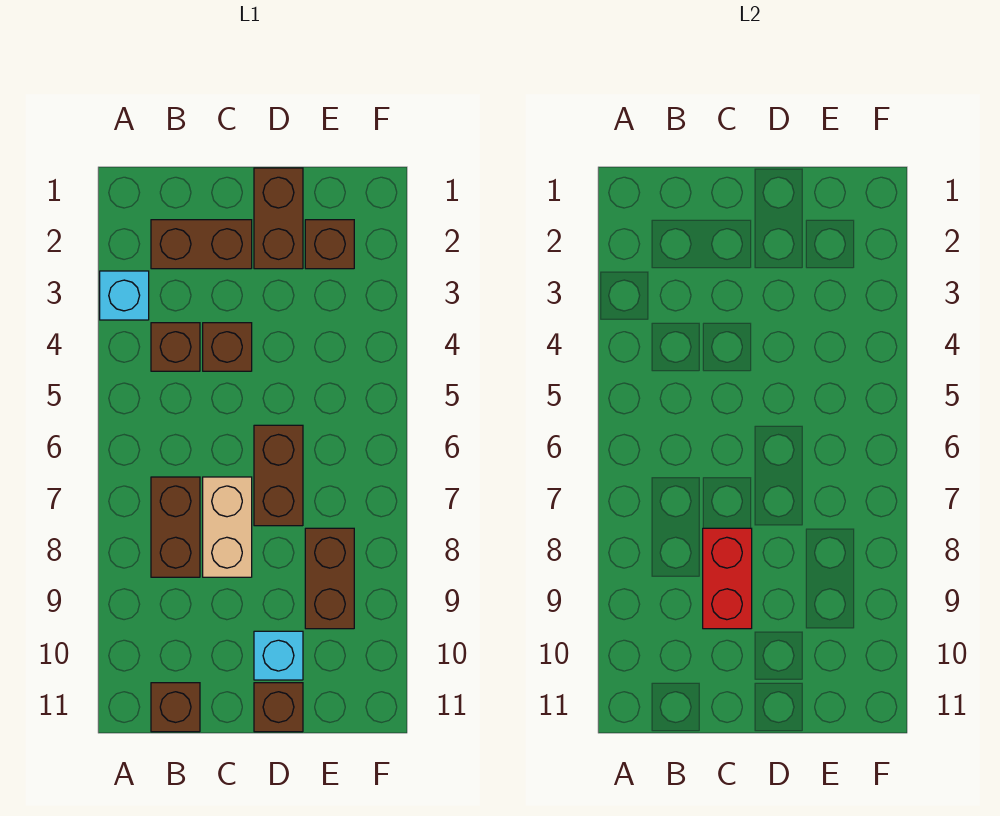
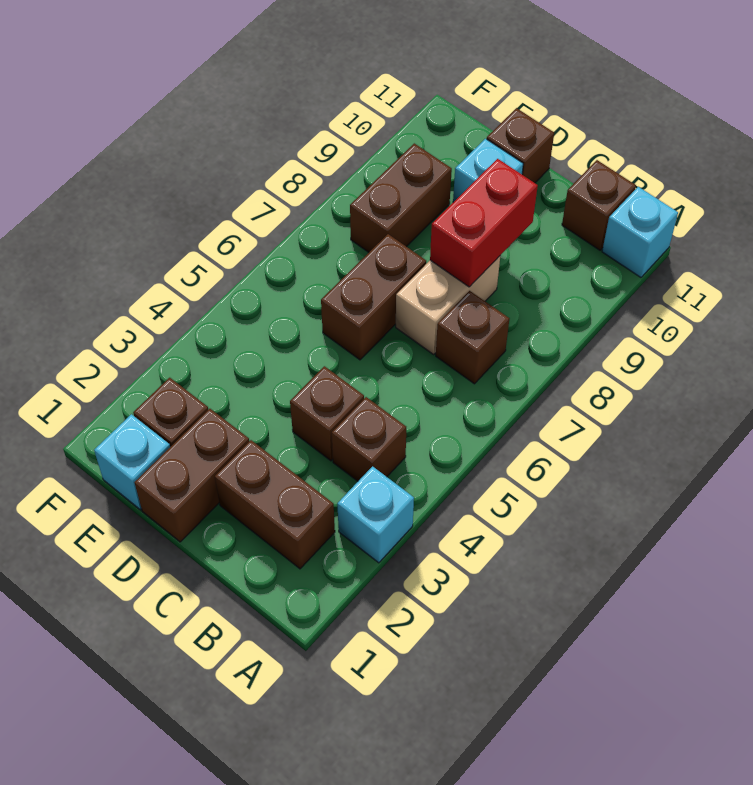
none -> cyan 1x1 brick [602,187,678,277]
brown 1x2 brick [151,477,200,577] -> brown 1x1 brick [436,291,509,384]
none -> cyan 1x1 brick [94,414,170,510]

